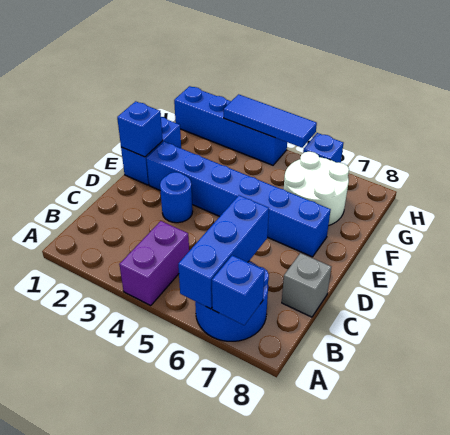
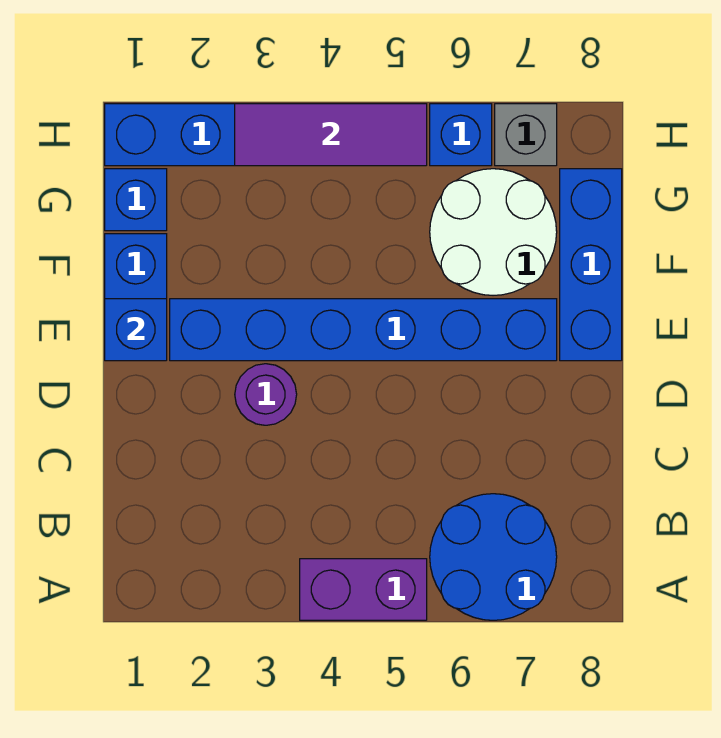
purple 1x2 brick [119,221,189,306] -> purple 1x2 brick turned to [300,559,427,620]
blue 1x3 brick [178,195,269,309] -> blue 1x3 brick moved to [560,169,622,361]
blue 1x1 brick [212,255,265,325] -> blue 1x1 brick moved to [105,169,167,231]
grey 1x1 brick [282,253,331,317] -> grey 1x1 brick moved to [495,104,557,166]
blue 1x1 round brick [160,172,193,223] -> purple 1x1 round brick [235,364,297,425]
blue 1x3 tile [224,94,317,148] -> purple 1x3 tile [235,104,427,166]

